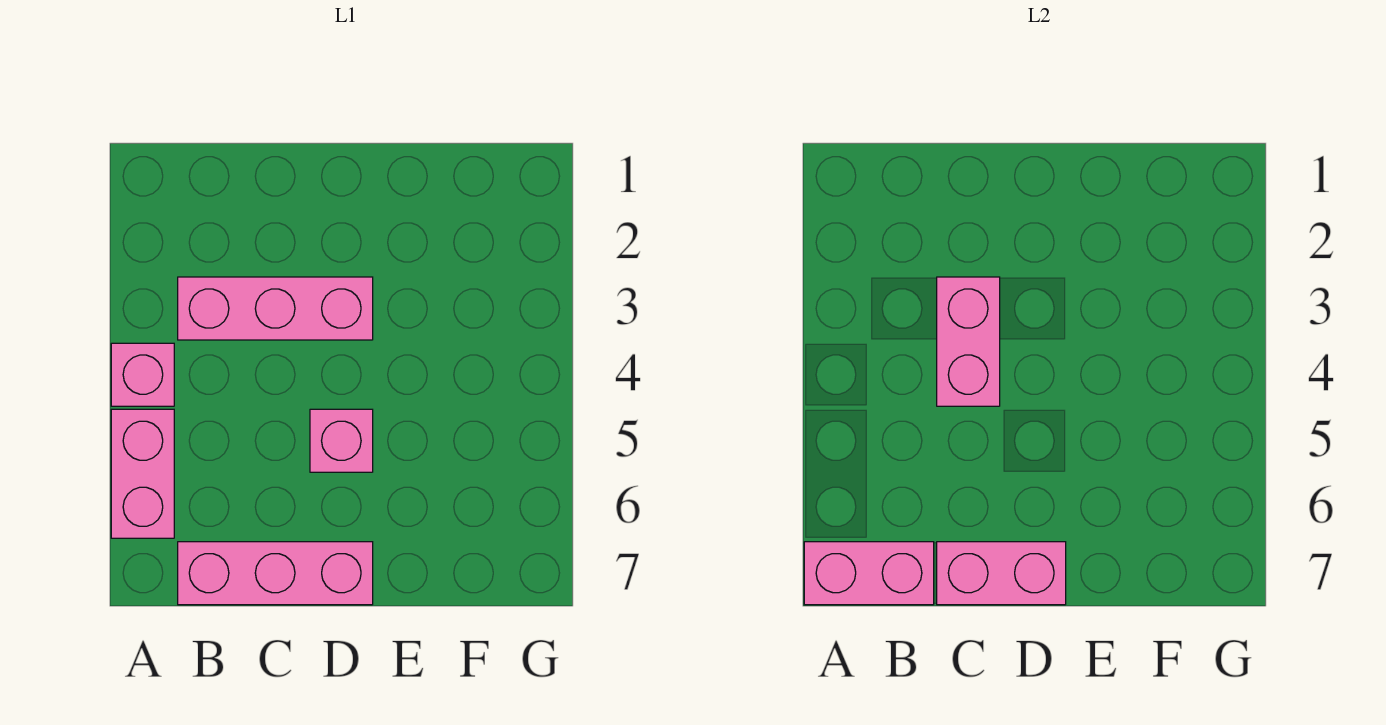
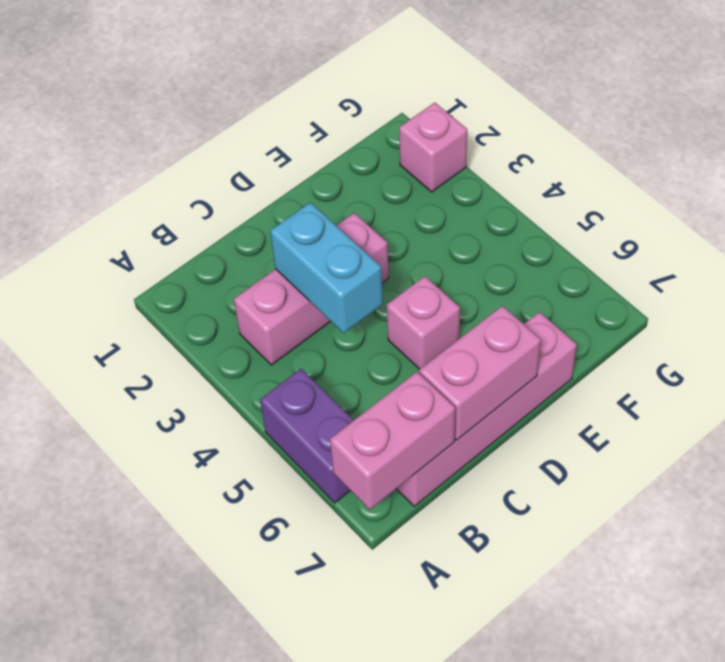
pink 1x1 brick [111,343,174,406] -> pink 1x1 brick moved to [399,103,467,192]
pink 1x2 brick [111,409,174,538] -> purple 1x2 brick [260,369,354,503]
pink 1x3 brick [178,542,373,605] -> pink 1x4 brick [397,312,577,506]
pink 1x2 brick [937,277,1000,406] -> cyan 1x2 brick [270,202,383,333]

